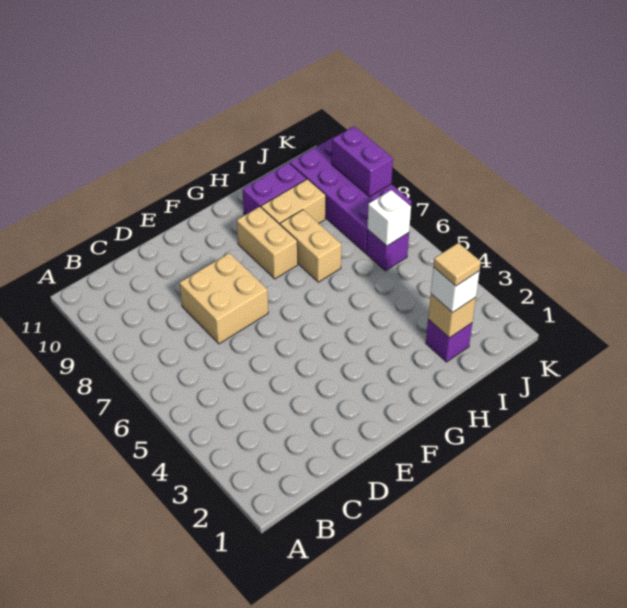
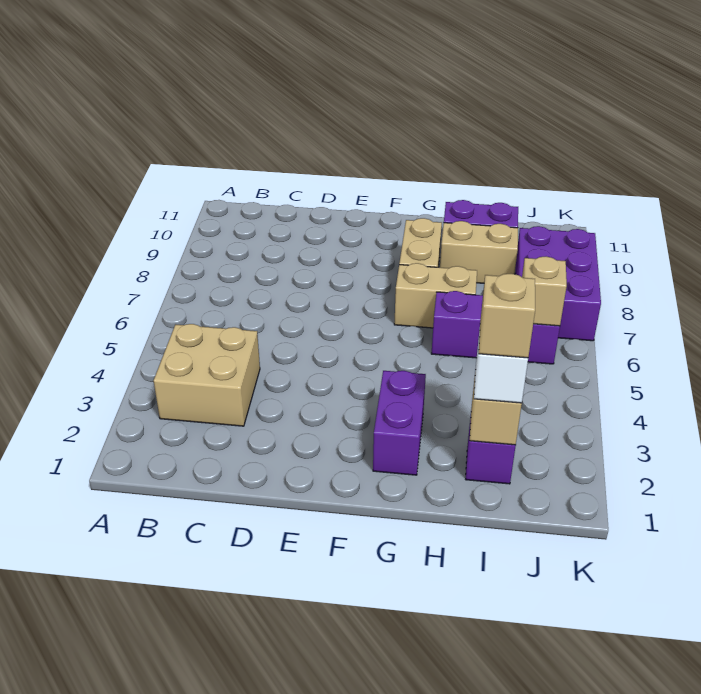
tan 2x2 brick [180,253,268,344] -> tan 2x2 brick moved to [154,324,260,426]
tan 1x2 brick [280,210,341,282] -> tan 1x2 brick turned to [394,263,477,328]
tan 1x1 tile [433,243,481,286] -> tan 1x1 brick [479,274,535,358]
purple 1x1 brick [366,230,409,271] -> purple 1x3 brick [431,291,560,364]
white 1x1 brick [367,190,411,246] -> tan 1x1 brick [522,257,567,326]
purple 2x4 brick [290,137,412,253] -> purple 2x3 brick [515,226,601,341]
purple 1x2 brick [332,126,393,197] -> purple 1x2 brick moved to [373,371,426,475]

